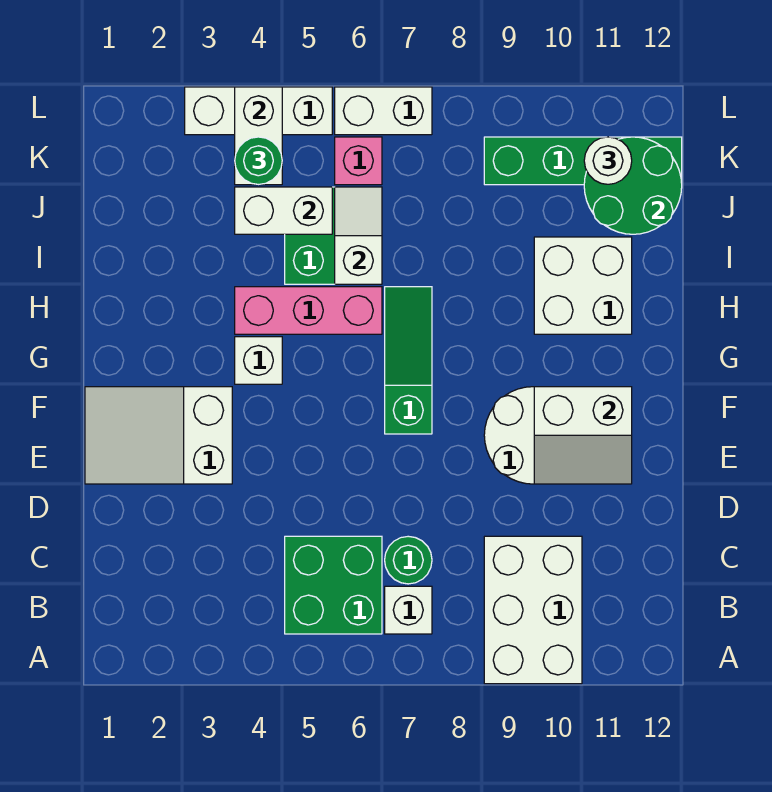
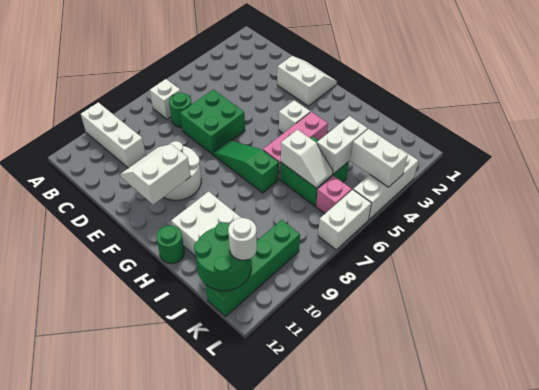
white 2x3 brick [484,536,582,684] -> white 1x3 brick [81,102,146,168]
green 2x2 brick [285,536,382,634] -> green 2x2 brick moved to [180,90,245,155]
white 2x3 slope [85,387,232,484] -> white 2x2 slope [277,56,337,106]
green 1x3 slope [385,287,432,434] -> green 1x3 slope turned to [213,140,279,193]
green 1x1 round brick [235,137,282,185] -> green 1x1 round brick moved to [156,226,185,263]

